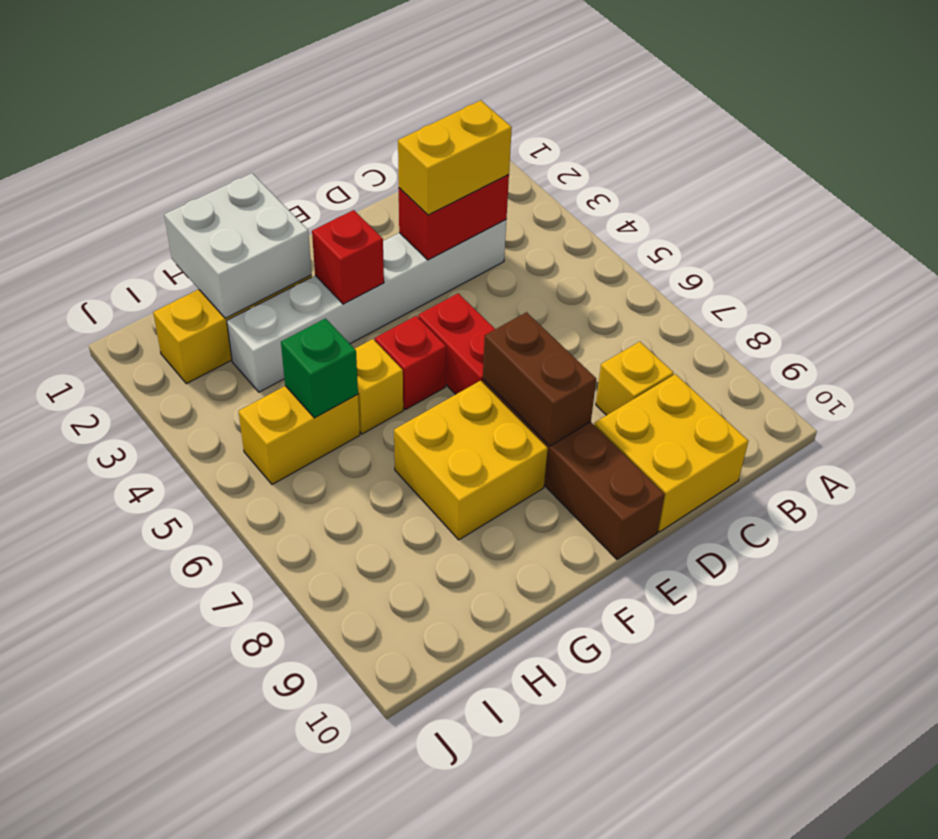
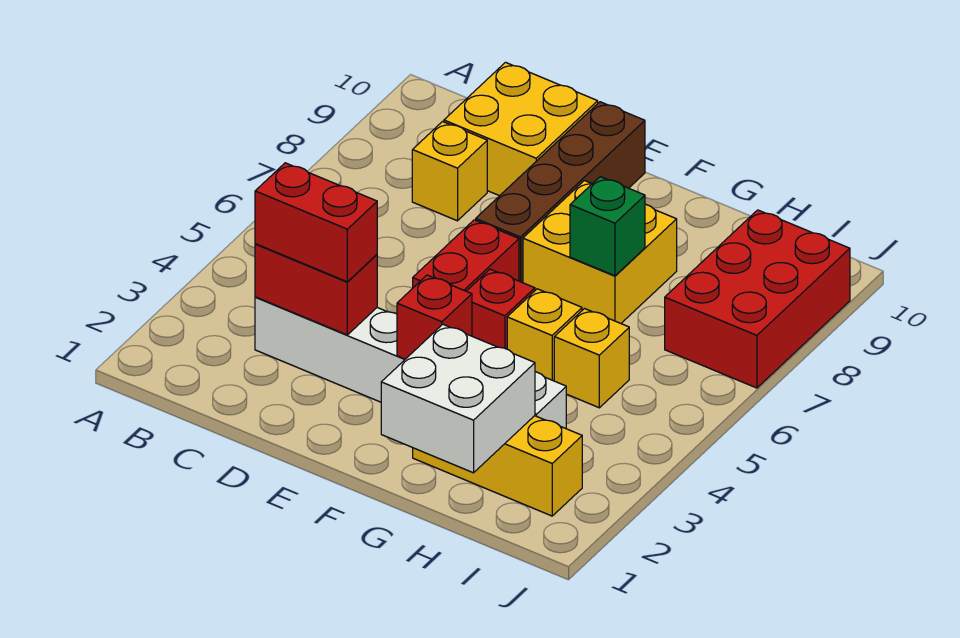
yellow 1x2 brick [398,100,512,215] -> red 1x2 brick [255,163,377,282]
brown 1x2 brick [483,312,596,446] -> none
yellow 1x2 brick [238,386,360,485] -> yellow 1x1 brick [554,309,629,408]
green 1x1 brick [281,319,358,418] -> green 1x1 brick moved to [570,177,645,276]
none -> red 2x3 brick [665,210,850,388]

